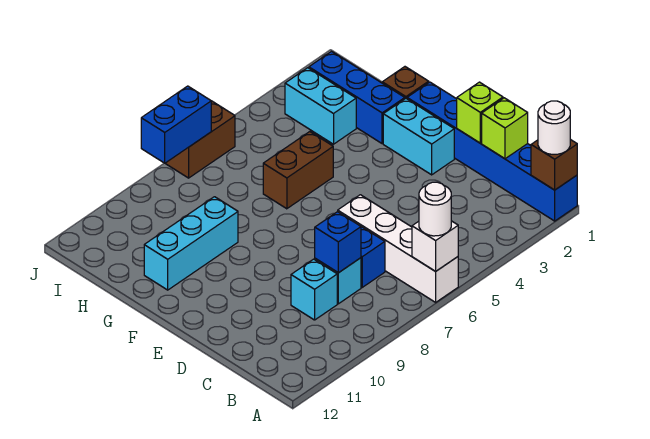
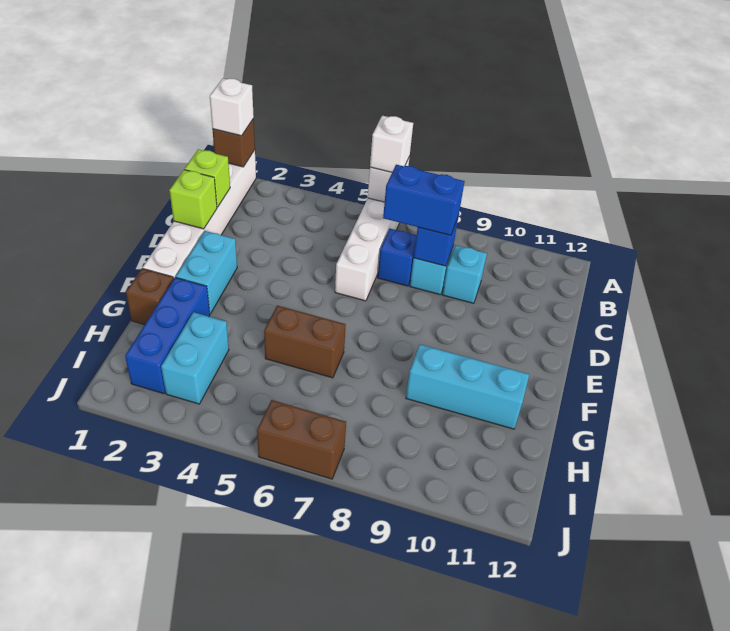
blue 1x6 brick [407,82,577,221] -> white 1x6 brick [143,150,256,278]
white 1x1 round brick [538,101,570,154] -> white 1x1 brick [210,78,254,136]
white 1x1 round brick [419,182,451,236] -> white 1x1 brick [370,116,413,172]
blue 1x2 brick [141,86,211,163] -> blue 1x2 brick moved to [383,165,465,235]

